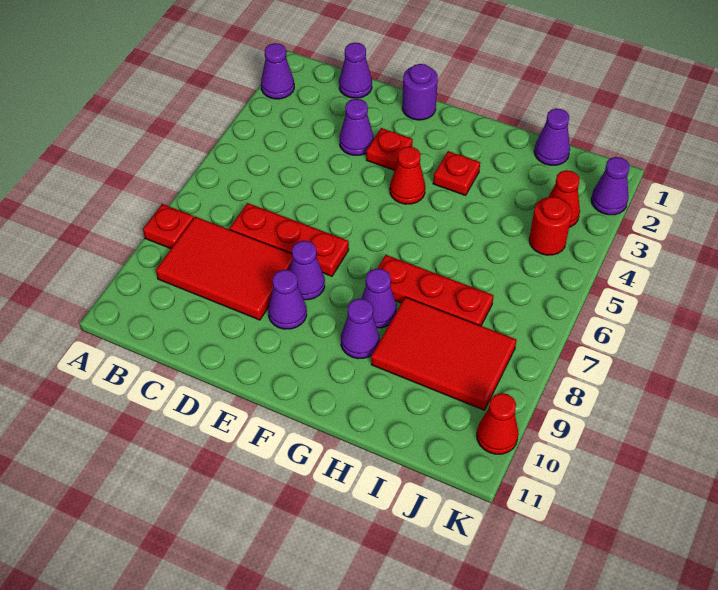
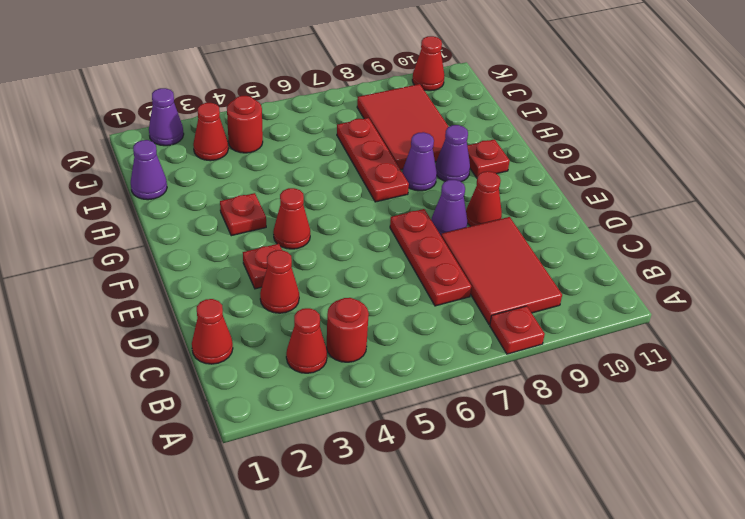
purple 1x1 cone [261,43,294,99] -> none
none -> red 1x1 cone [286,308,327,373]
none -> red 1x1 round brick [327,298,369,362]
purple 1x1 cone [339,43,372,98] -> red 1x1 cone [192,299,233,364]
purple 1x1 cone [339,99,374,155] -> red 1x1 cone [260,250,299,313]
purple 1x1 round brick [402,64,438,120] -> none
purple 1x1 cone [268,270,307,329] -> red 1x1 cone [466,171,502,226]
none -> red 1x1 plate [467,139,510,178]

